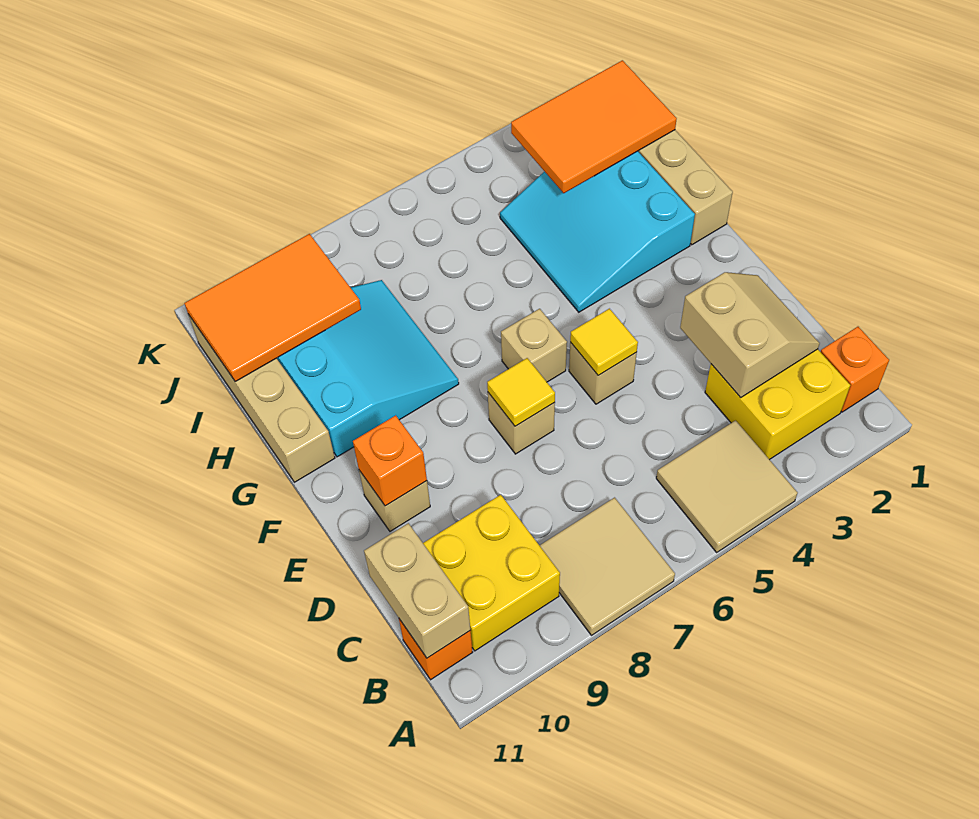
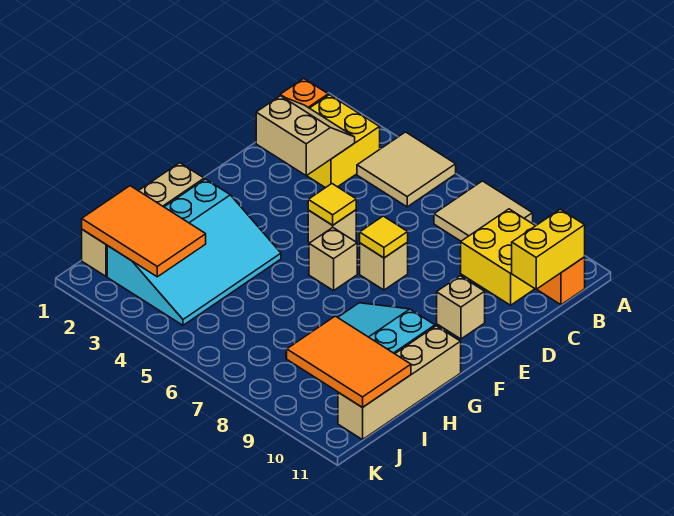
tan 1x2 brick [364,523,470,658] -> yellow 1x2 brick [512,209,585,289]
tan 2x2 slope [680,272,820,398] -> tan 2x2 slope turned to [256,96,355,176]
orange 1x1 brick [353,415,427,506] -> none
cyan 3x3 slope [500,151,695,312] -> cyan 3x4 slope [107,179,281,325]

